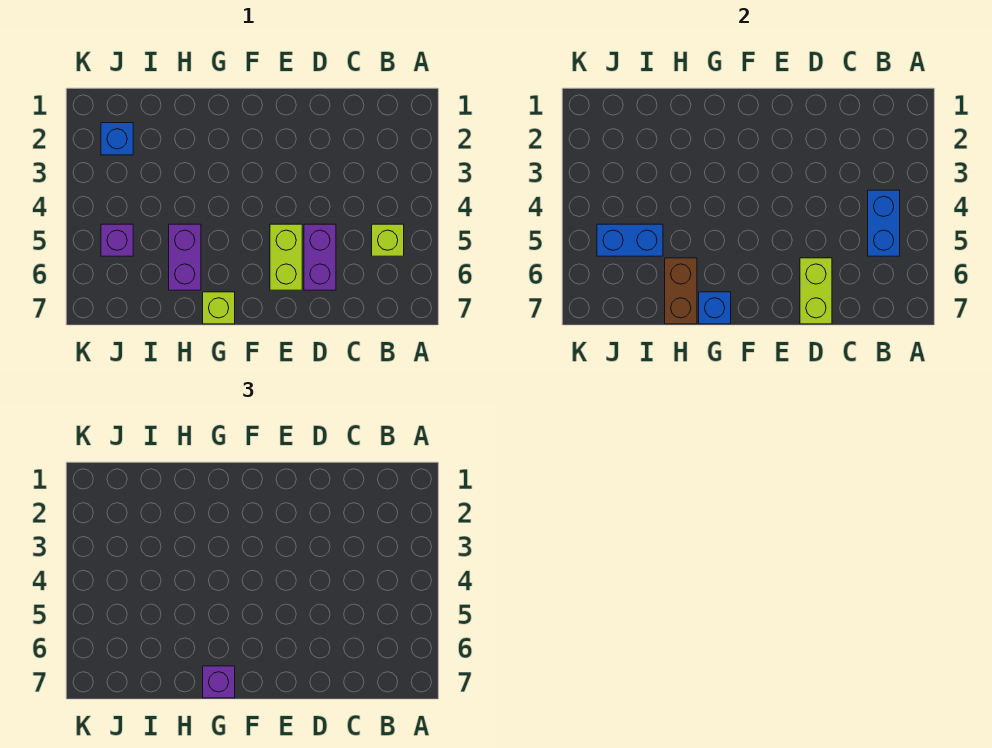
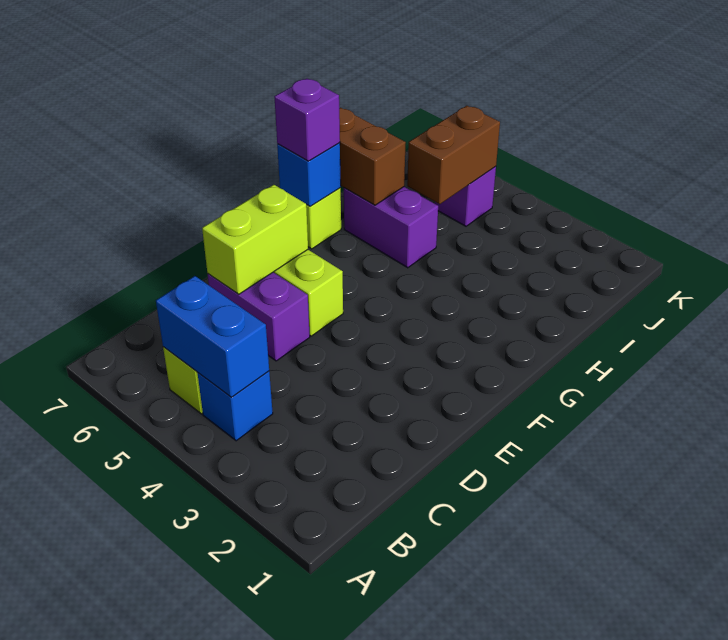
lime 1x2 brick [800,258,832,324] -> lime 1x2 brick turned to [202,185,308,294]
blue 1x2 brick [597,224,663,256] -> brown 1x2 brick [407,106,500,204]
blue 1x1 brick [101,123,133,155] -> blue 1x1 brick moved to [197,371,273,441]

